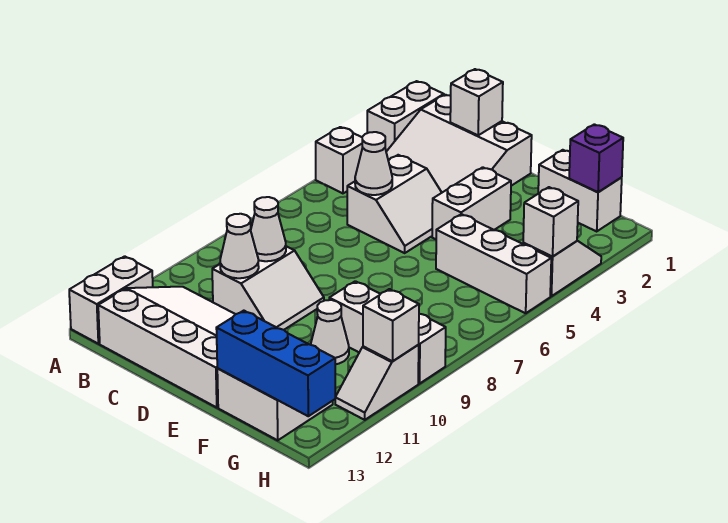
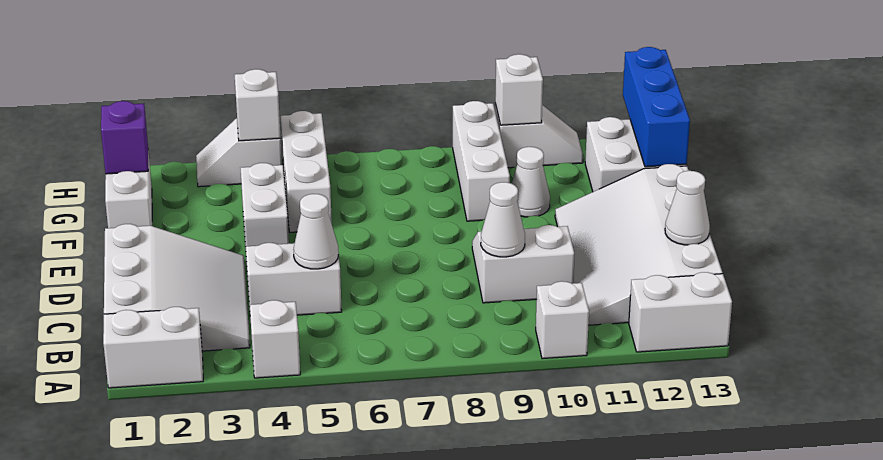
white 1x1 brick [450,69,503,135] -> white 1x1 brick moved to [536,281,589,359]
white 1x1 cone [220,214,259,278] -> white 1x1 cone moved to [665,171,710,245]
white 1x2 brick [432,167,511,239] -> white 1x2 brick turned to [241,163,289,246]

